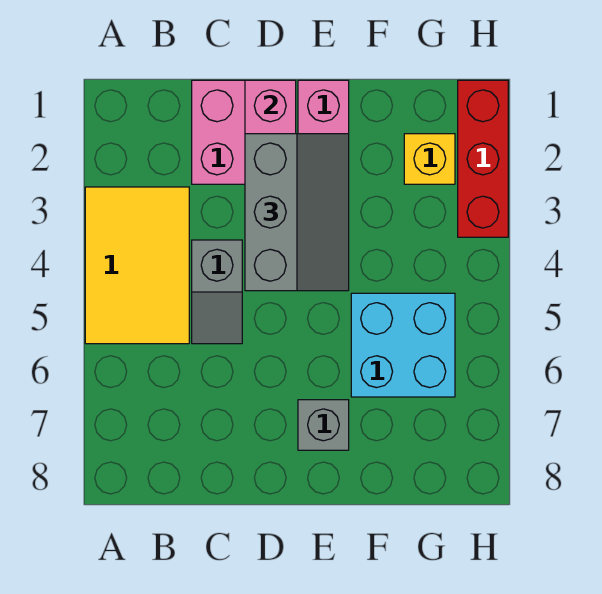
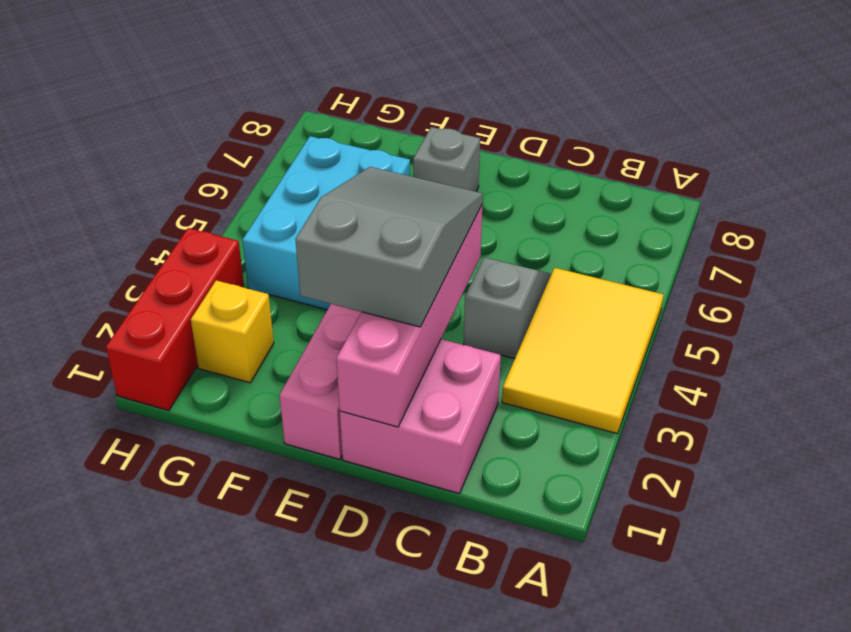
grey 2x3 slope [245,134,349,291] -> grey 2x3 slope turned to [296,167,483,327]
cyan 2x2 brick [351,293,455,397] -> cyan 2x3 brick [242,136,410,310]

